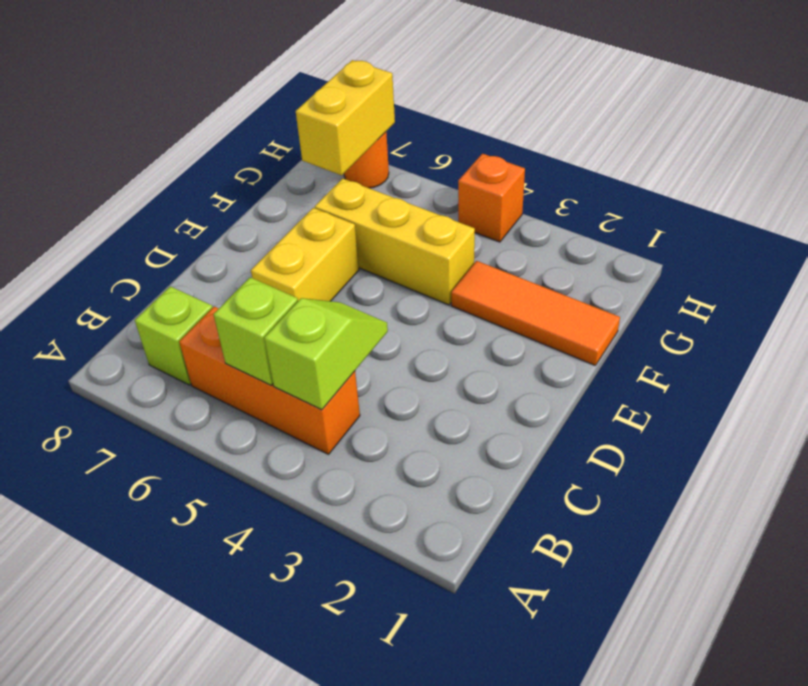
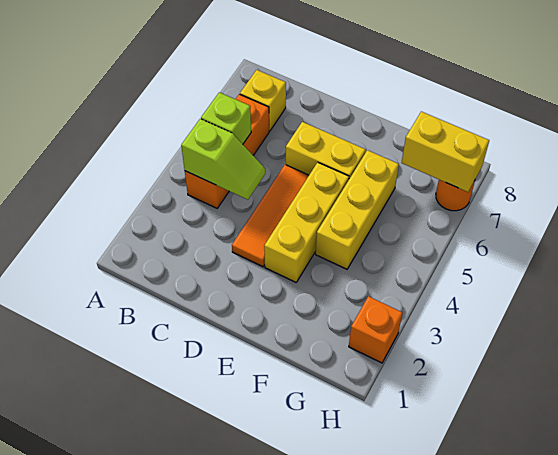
lime 1x1 brick [135,286,213,385] -> yellow 1x1 brick [240,70,286,131]
none -> yellow 1x3 brick [264,162,349,282]
orange 1x3 tile [451,261,620,365] -> orange 1x3 tile moved to [232,165,309,267]
orange 1x1 brick [458,154,525,242] -> orange 1x1 brick moved to [349,296,402,363]

